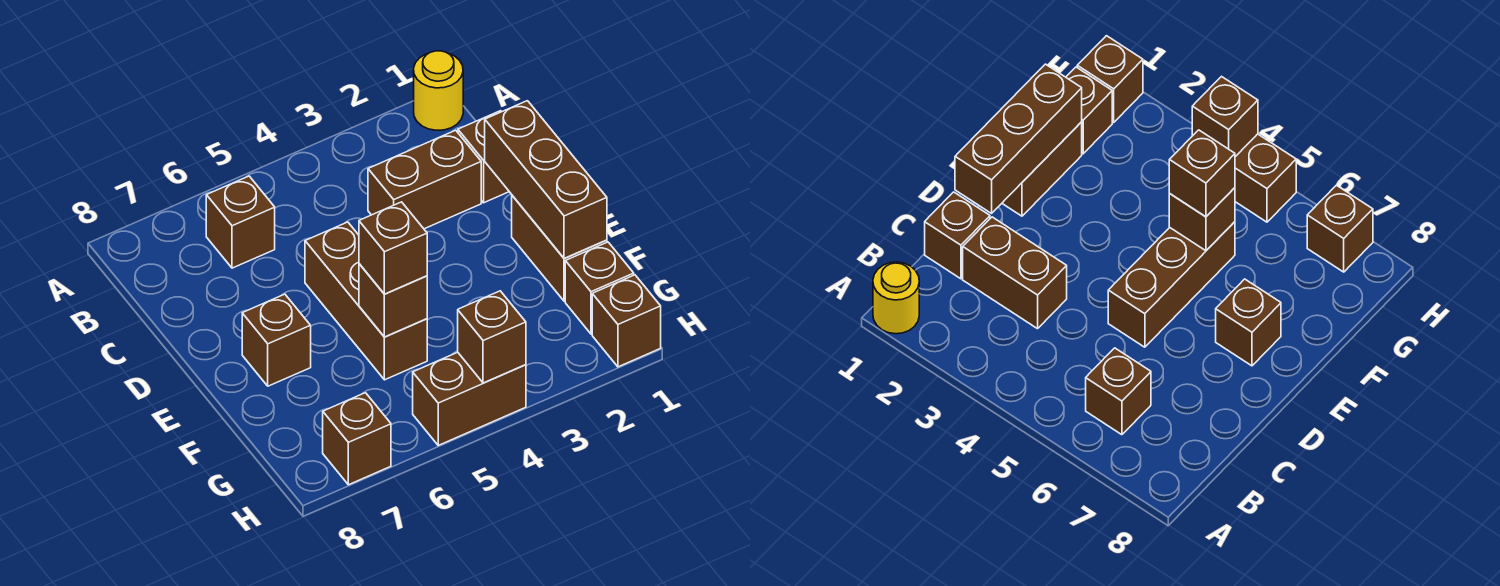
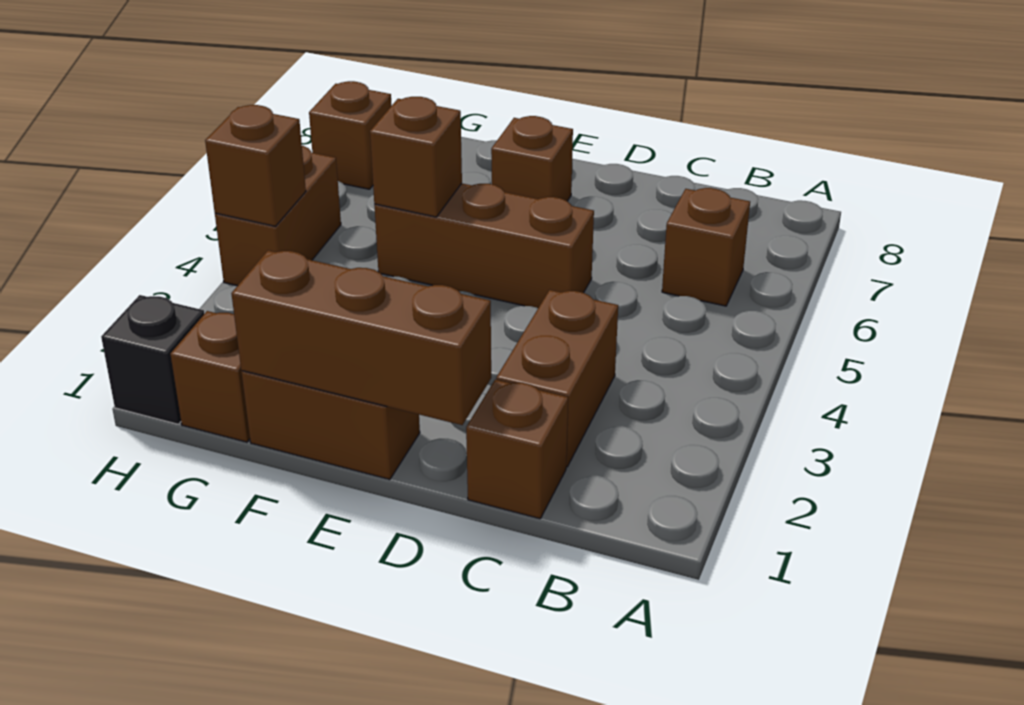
yellow 1x1 round brick [414,51,463,130] -> none
brown 1x1 brick [359,202,427,294] -> none
brown 1x1 brick [592,275,661,367] -> black 1x1 brick [101,295,204,424]

